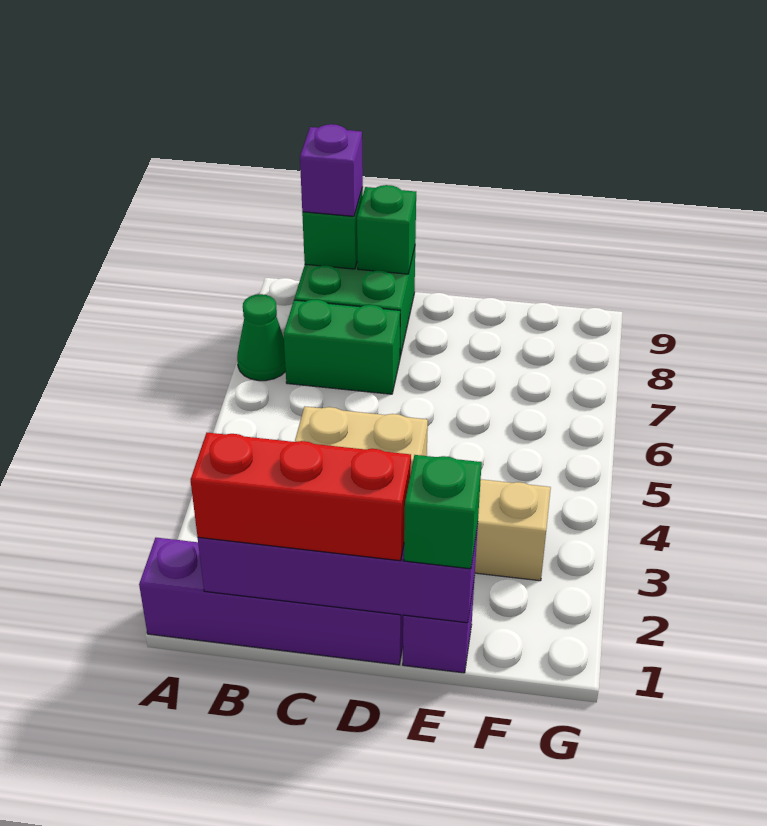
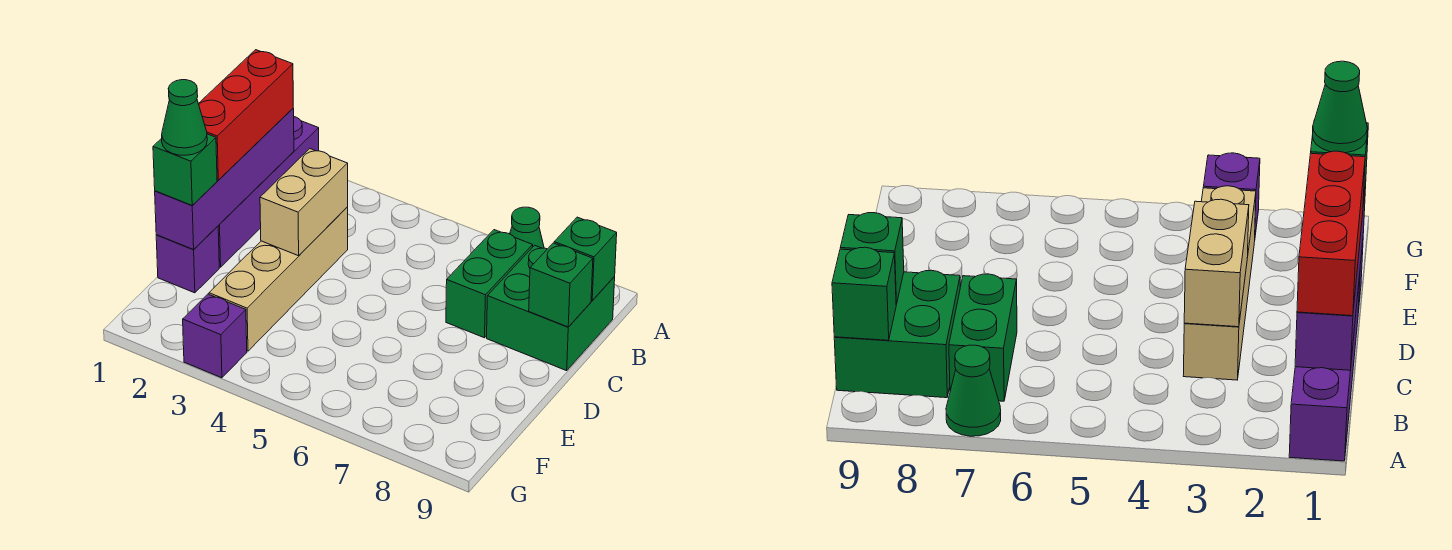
purple 1x1 brick [300,124,363,216] -> purple 1x1 brick moved to [183,294,247,378]
none -> green 1x1 cone [162,80,207,155]

